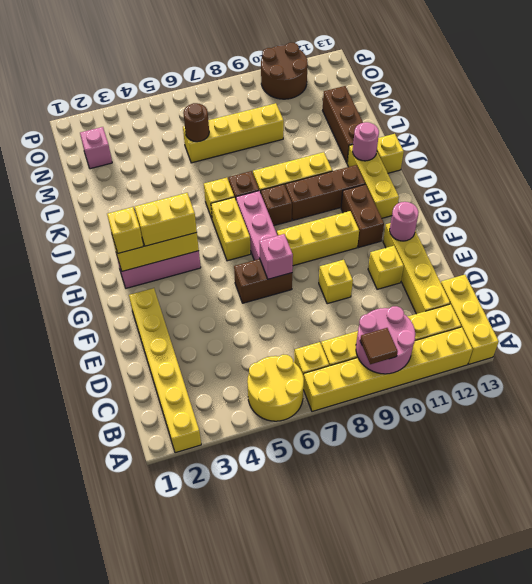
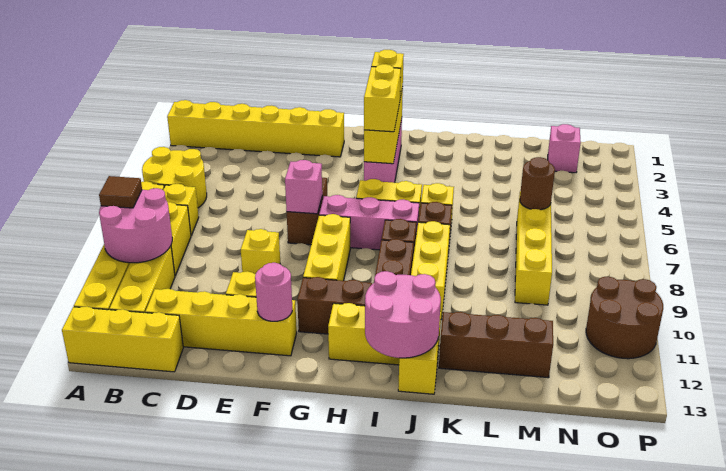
pink 1x1 round brick [353,122,379,161] -> pink 2x2 round brick [365,271,441,358]

